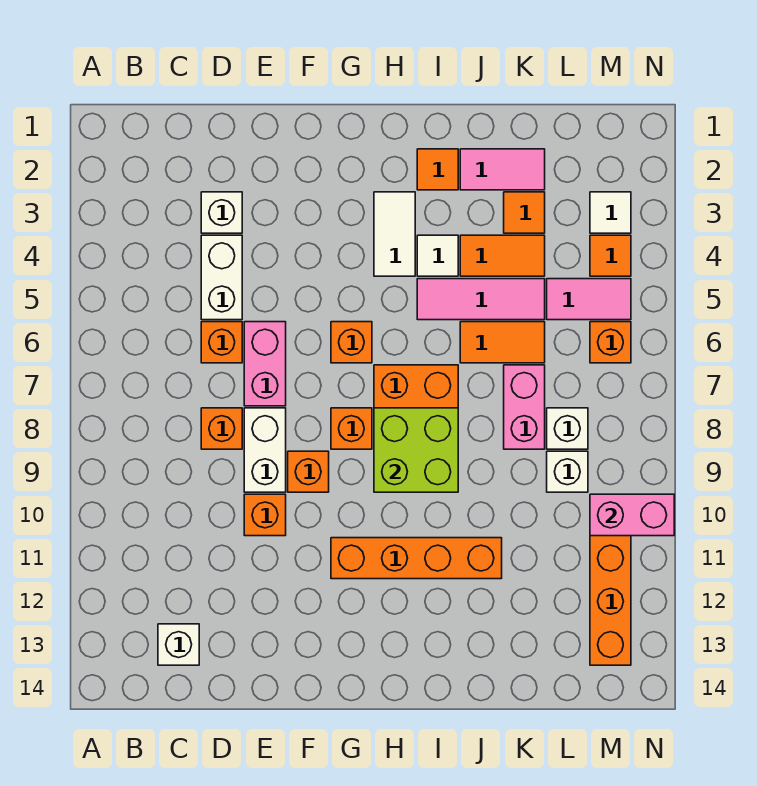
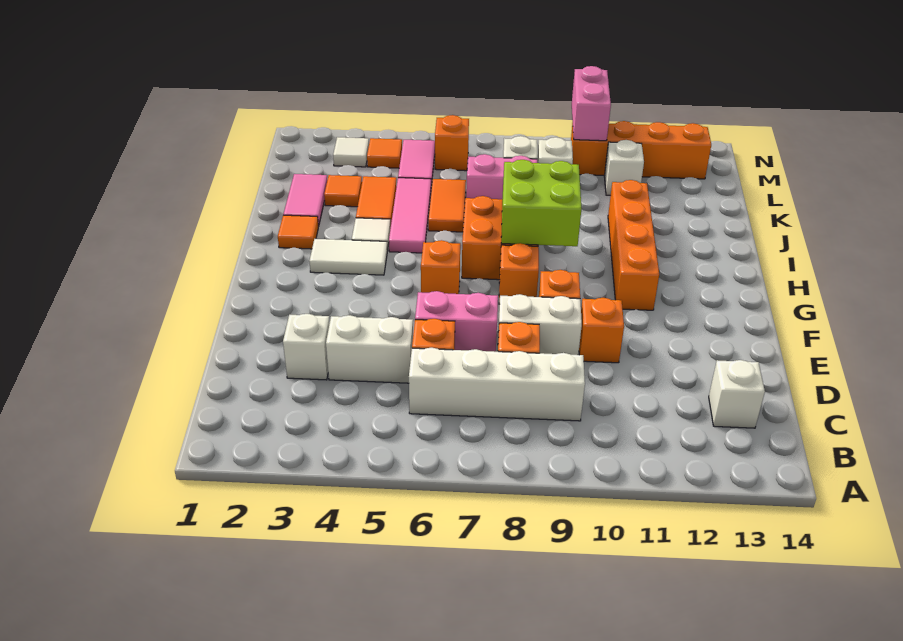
none -> white 1x4 brick [409,348,585,421]
none -> white 1x1 brick [604,140,644,195]

